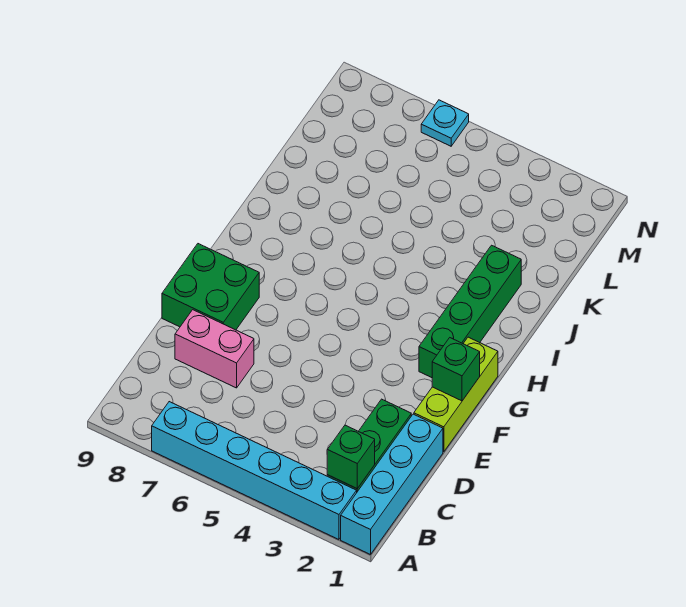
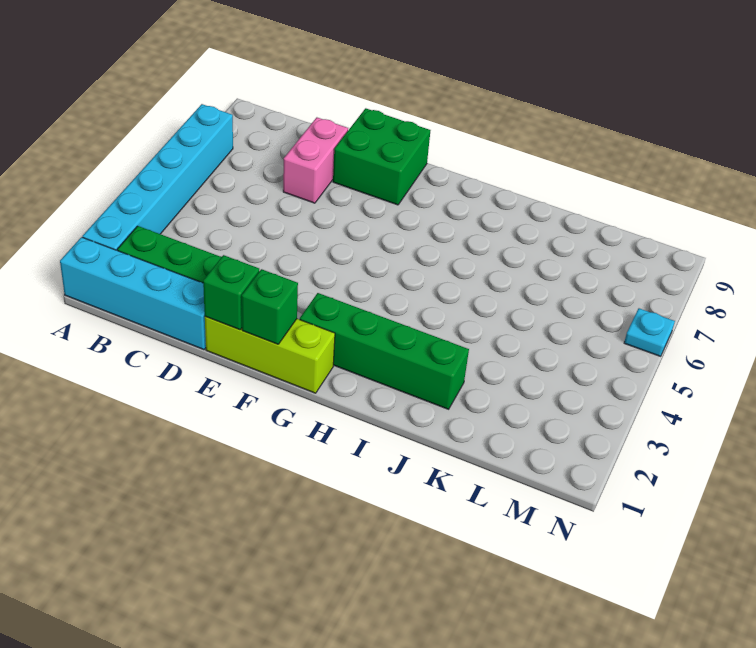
green 1x1 brick [327,425,375,489] -> green 1x1 brick moved to [203,255,259,330]

